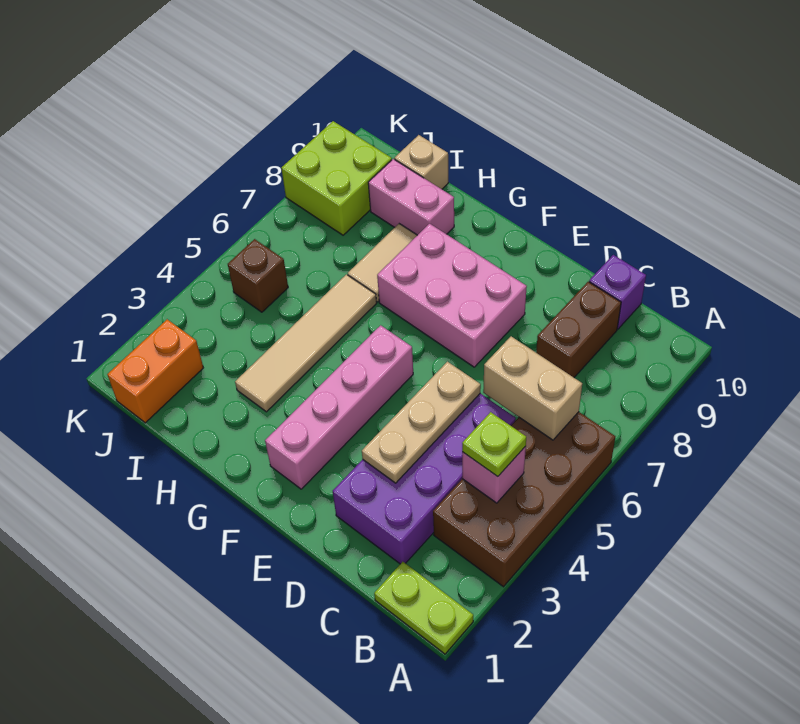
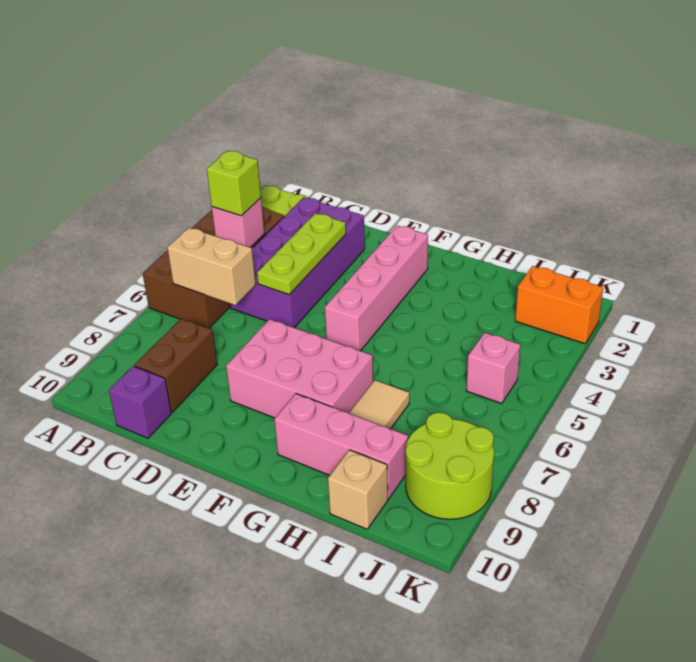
lime 1x1 plate [462,412,526,477] -> lime 1x1 brick [207,151,261,216]
tan 1x3 plate [362,362,481,483] -> lime 1x3 plate [257,213,346,295]
tan 1x4 tile [235,274,377,412] -> none
pink 1x2 brick [368,159,454,235] -> pink 1x3 brick [274,394,408,499]
orange 1x2 brick [107,319,203,423] -> orange 1x2 brick turned to [515,266,603,344]
brown 1x1 brick [228,239,288,312] -> pink 1x1 brick [466,333,520,404]
lime 2x2 brick [281,121,392,235] -> lime 2x2 round brick [406,412,494,519]

